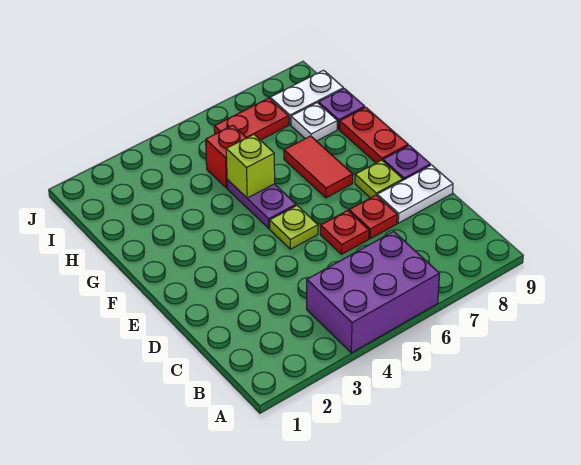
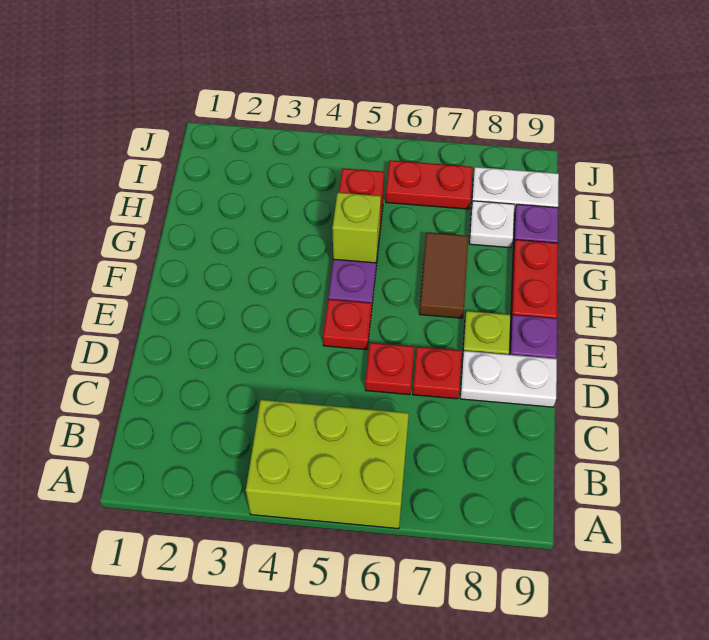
purple 2x3 brick [307,231,440,353] -> lime 2x3 brick [246,400,409,529]
lime 1x1 plate [270,206,318,249] -> red 1x1 plate [323,299,372,350]
red 1x2 tile [284,136,353,198] -> brown 1x2 tile [419,233,468,318]

